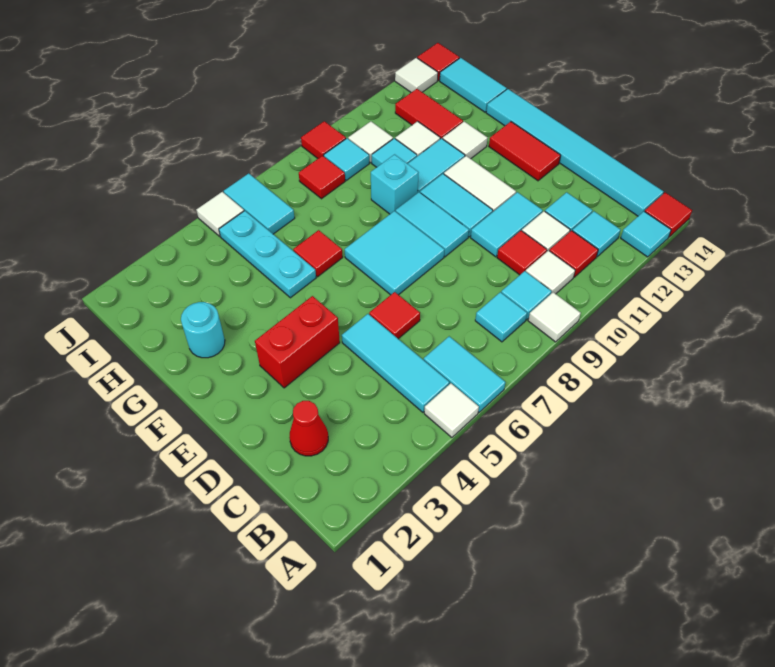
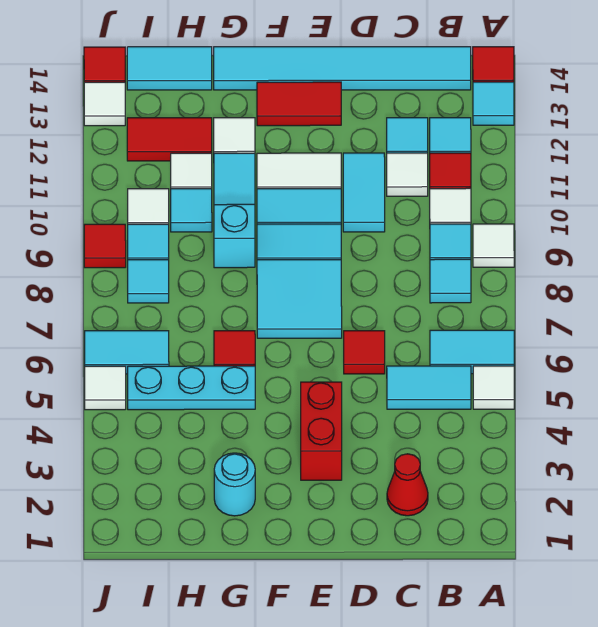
cyan 1x3 tile [342,314,450,412] -> cyan 1x2 tile [387,366,471,409]
red 1x1 tile [497,231,547,275] -> none
red 1x1 tile [299,155,345,199] -> cyan 1x1 tile [128,260,169,303]

